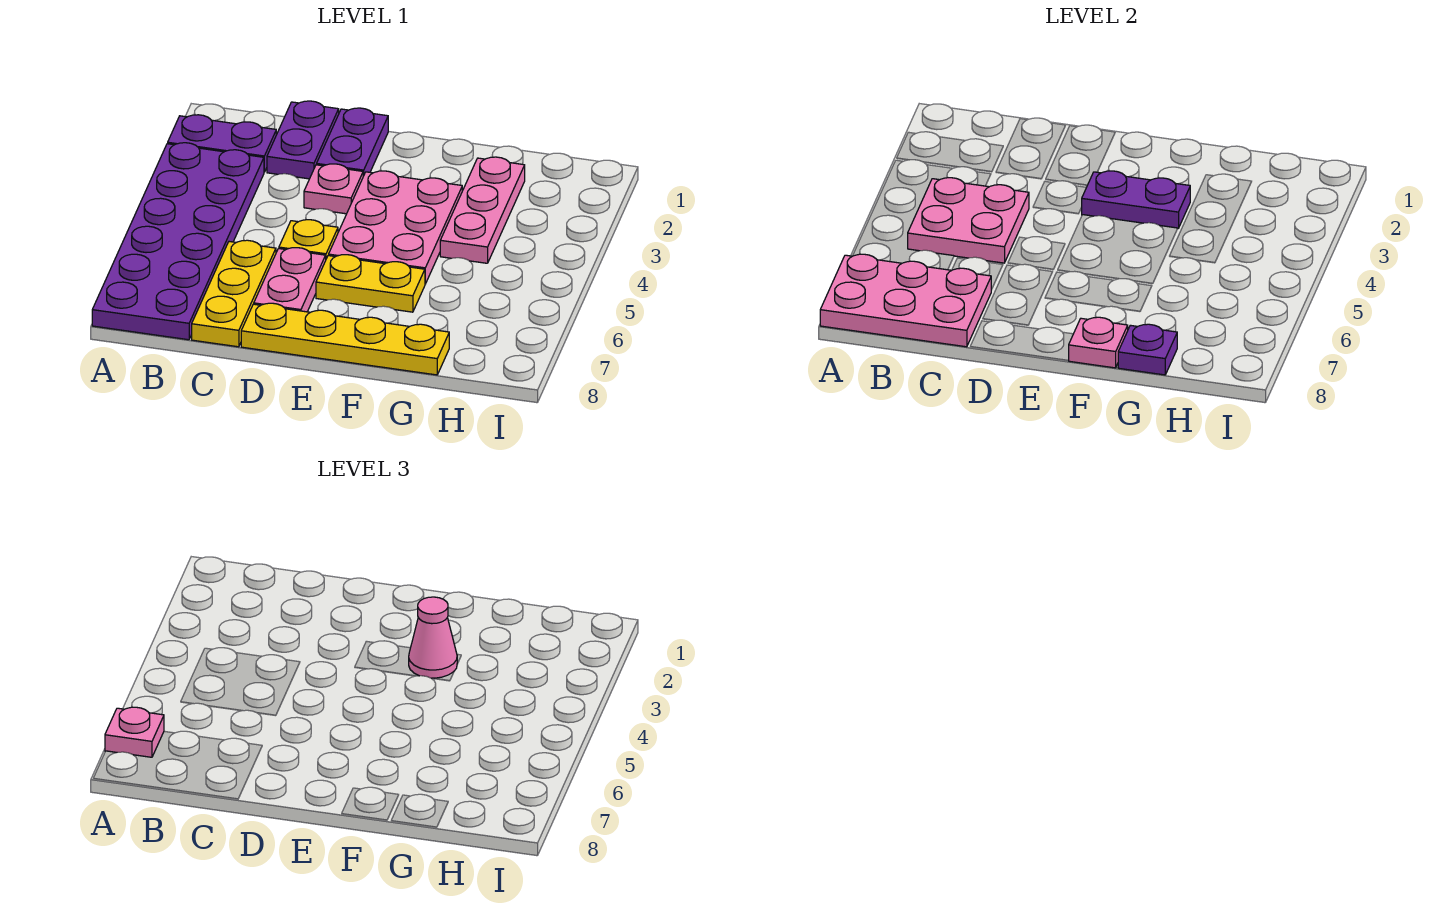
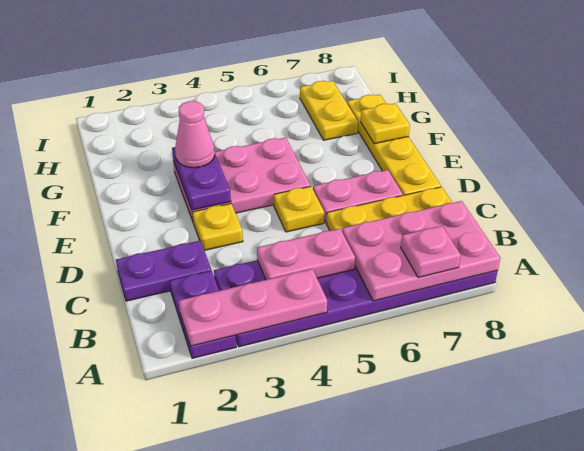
pink 2x3 plate [820,254,992,347] -> pink 2x3 plate turned to [342,201,500,301]
pink 2x2 plate [908,178,1029,263] -> pink 1x2 plate [257,229,355,280]
purple 1x2 plate [317,108,388,176] -> none
pink 1x1 plate [304,164,363,214] -> yellow 1x1 plate [192,204,243,250]
yellow 1x2 plate [316,255,425,312] -> yellow 1x2 plate moved to [300,81,358,140]
pink 1x1 plate [1068,317,1128,368] -> yellow 1x1 plate [361,103,410,144]
pink 1x3 plate [440,157,525,263] -> pink 1x3 plate moved to [179,269,327,346]
purple 1x1 plate [1118,324,1177,375] -> none

